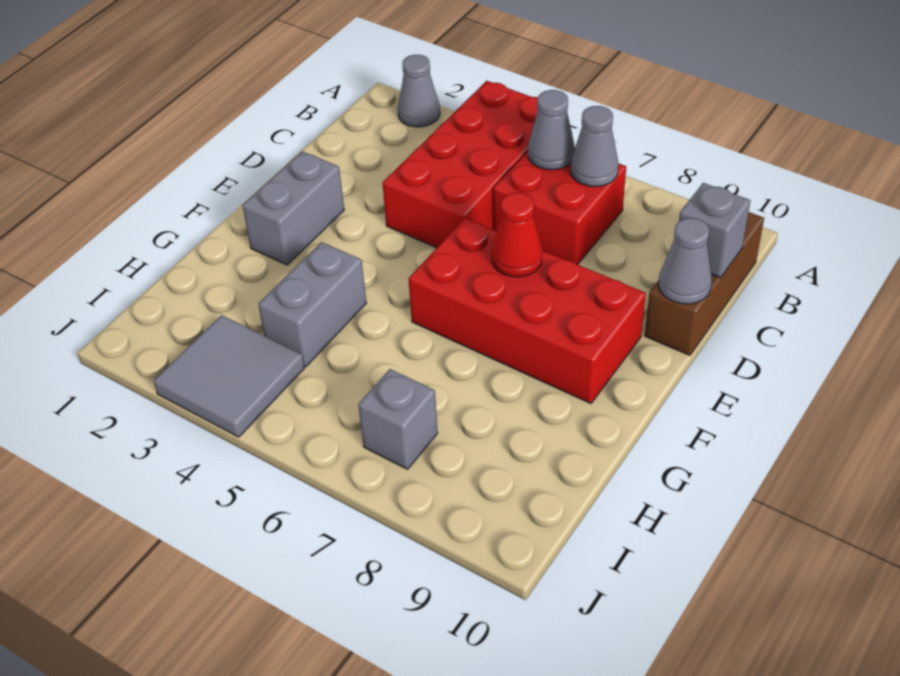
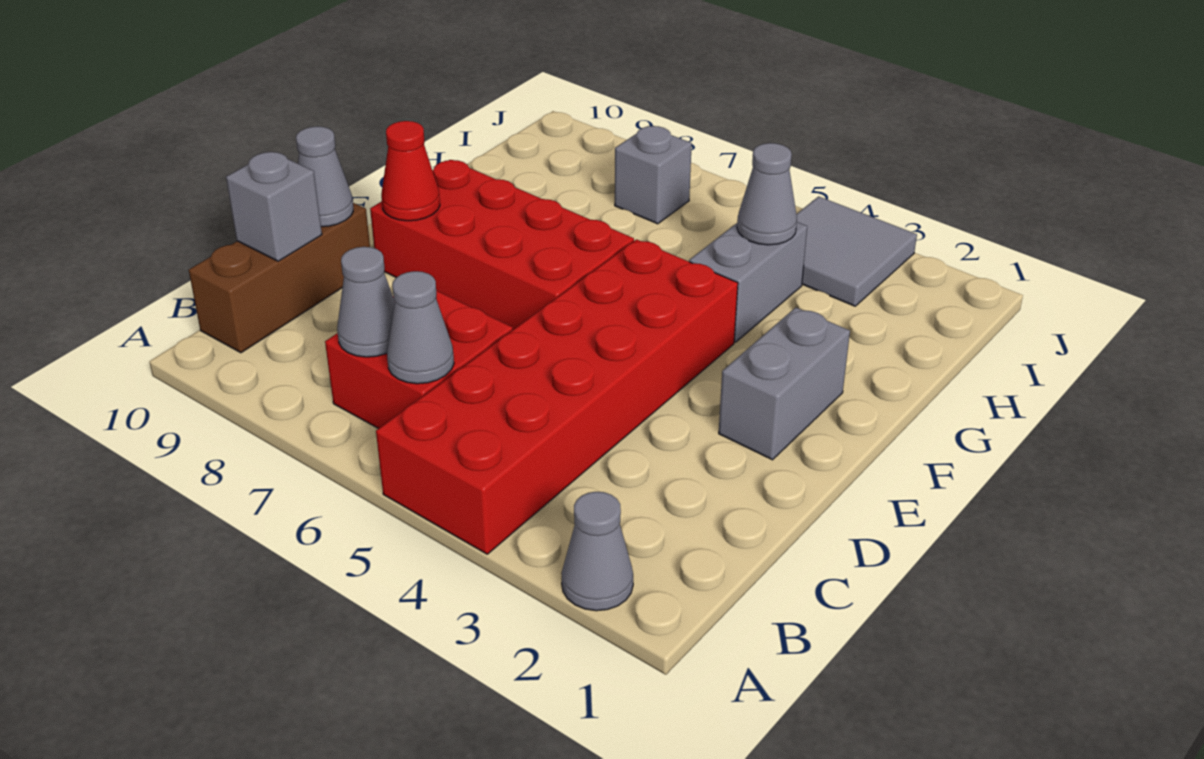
red 2x4 brick [383,81,538,248] -> red 2x6 brick [376,239,738,554]
red 1x1 cone [492,193,542,277] -> red 1x1 cone moved to [381,121,440,221]
none -> grey 1x1 cone [737,143,797,245]

